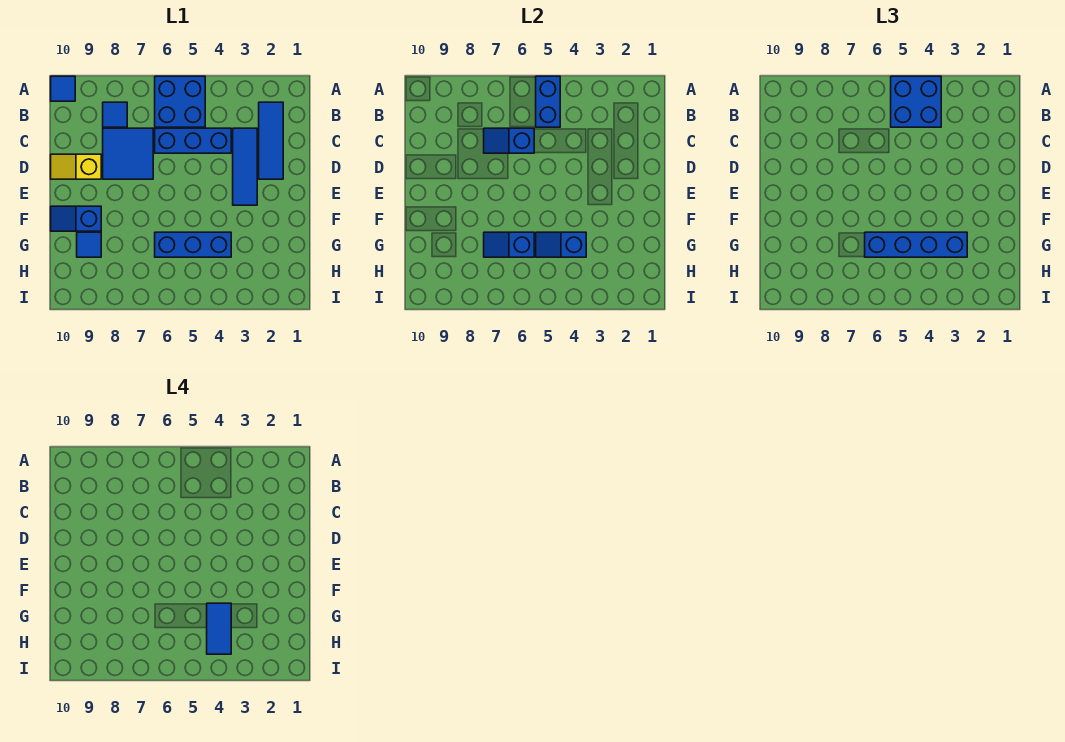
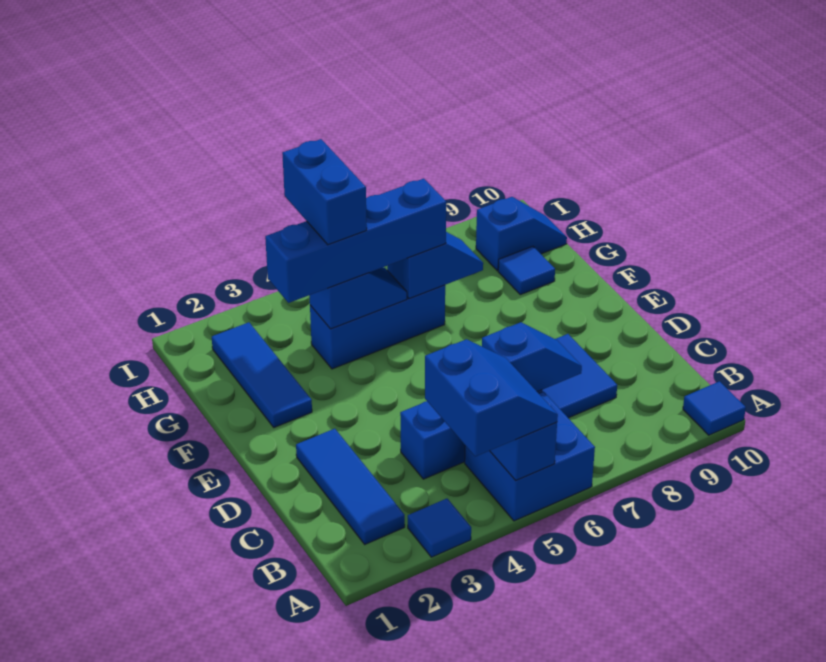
blue 2x2 brick [891,76,941,127] -> blue 2x2 slope [425,339,558,457]
blue 1x1 tile [103,102,127,127] -> blue 1x1 tile moved to [408,499,471,557]
blue 1x3 tile [233,128,257,205] -> blue 1x3 tile moved to [212,322,312,427]
yellow 1x2 slope [51,154,101,179] -> none
blue 1x2 slope [51,206,101,231] -> blue 1x2 slope moved to [476,197,567,271]
blue 1x2 tile [207,603,231,654] -> blue 1x2 brick [282,139,367,245]

